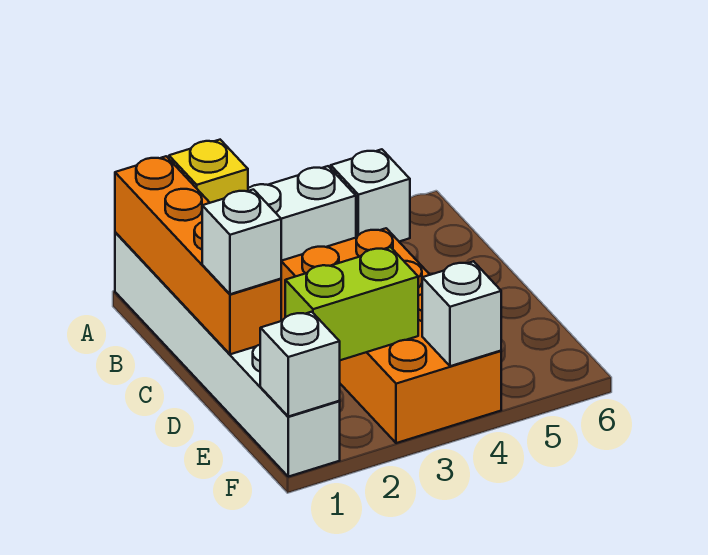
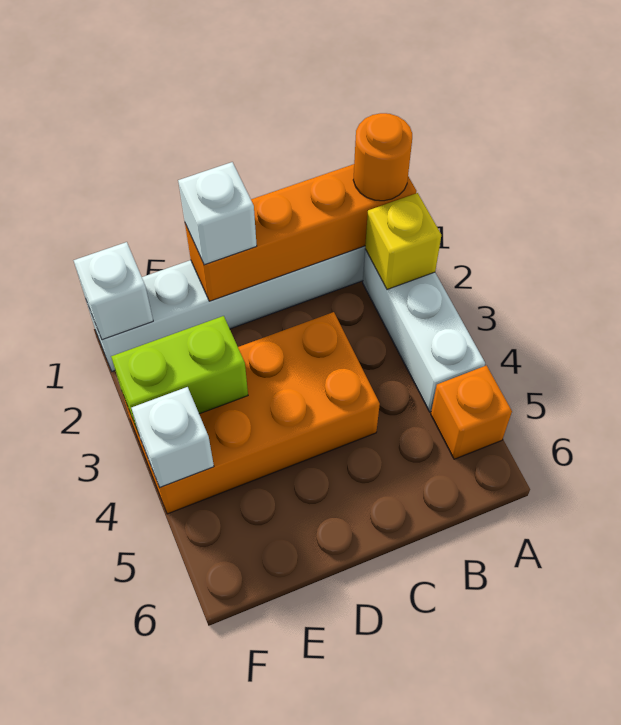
none -> orange 1x1 round brick [353,113,412,201]
white 1x1 brick [331,149,410,242] -> orange 1x1 brick [431,366,512,459]
lime 1x2 brick [285,247,418,360] -> lime 1x2 brick turned to [111,316,248,434]

